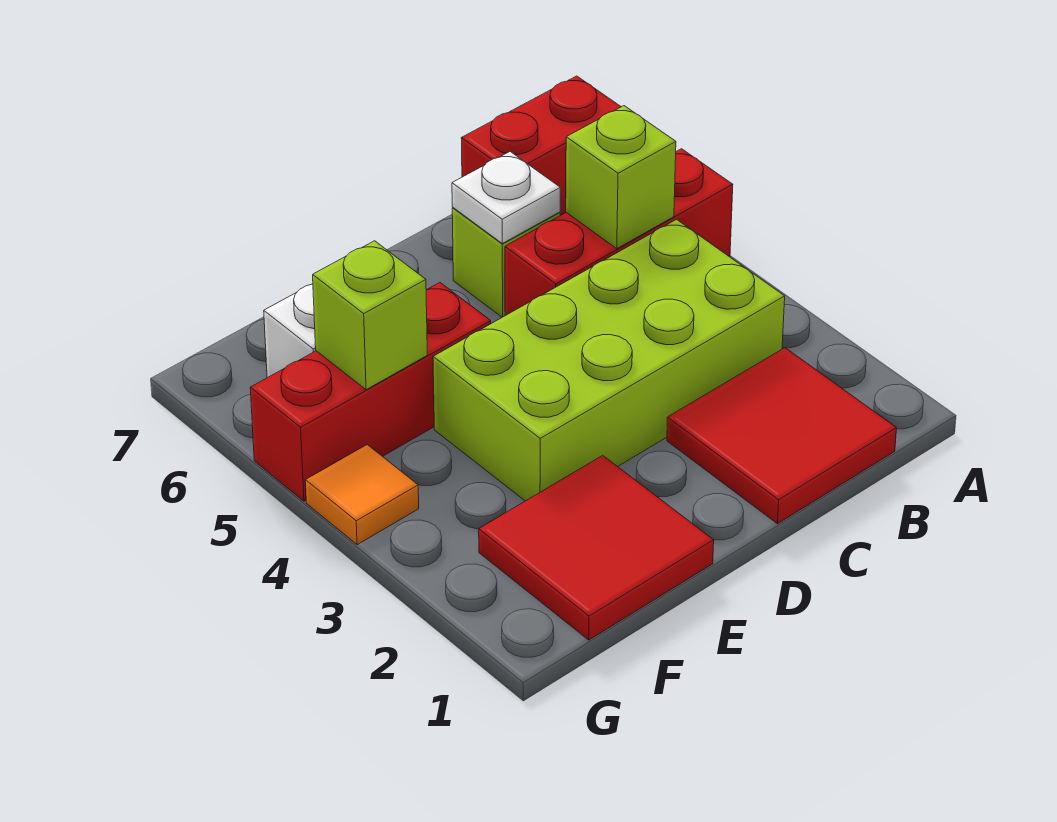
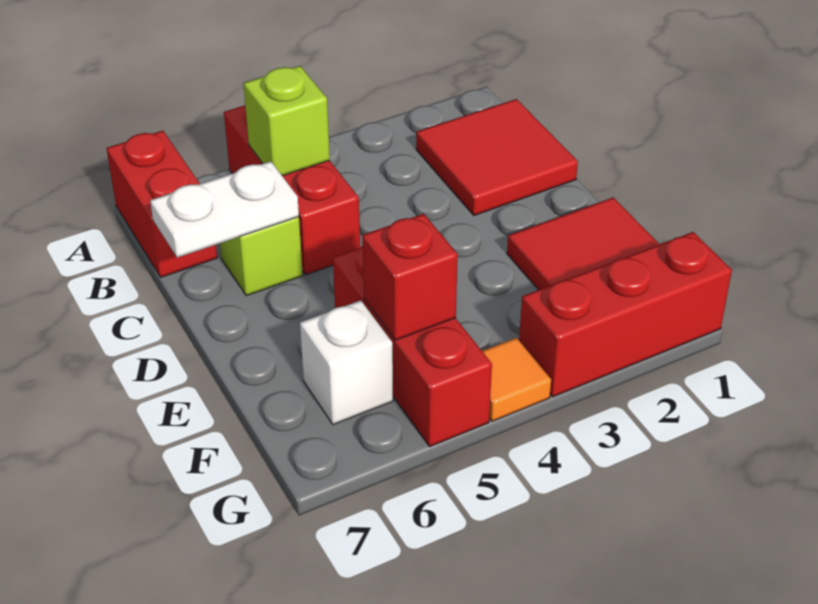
lime 2x4 brick [433,219,785,501] -> none
white 1x1 plate [452,152,560,243] -> white 1x2 plate [150,161,299,258]
lime 1x1 brick [313,241,427,390] -> red 1x1 brick [362,214,458,340]
none -> red 1x3 brick [519,232,732,397]

